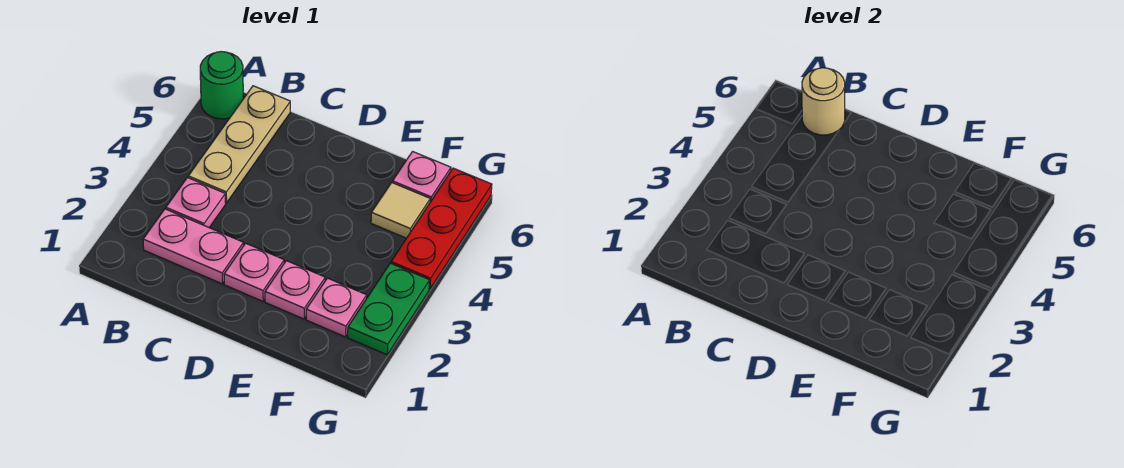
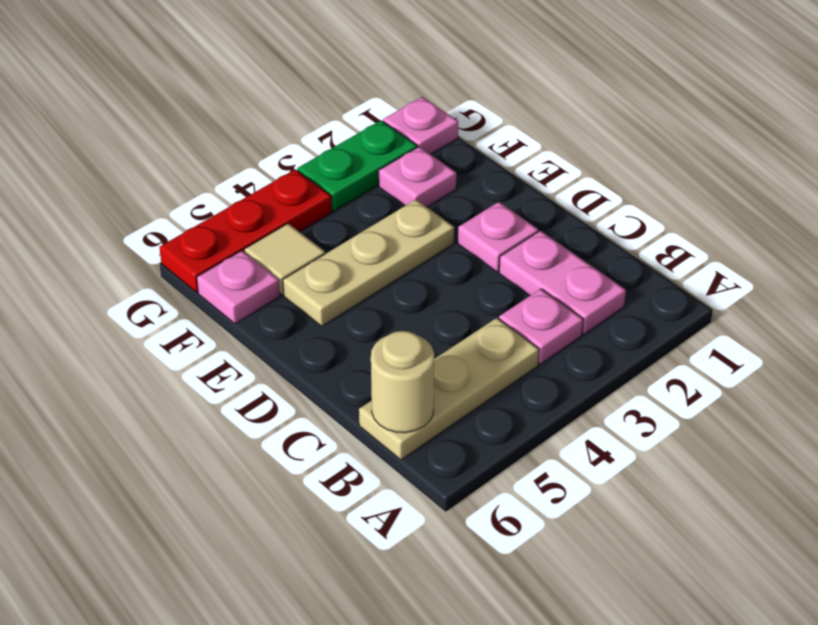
green 1x1 round brick [200,52,243,119] -> none
pink 1x1 plate [265,261,325,319] -> pink 1x1 plate moved to [383,97,458,154]
none -> tan 1x3 plate [283,200,454,326]

